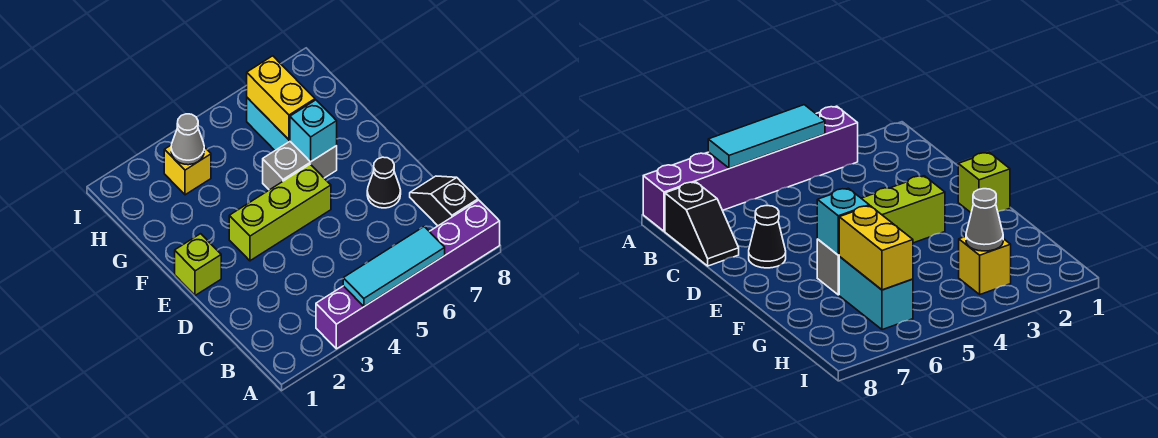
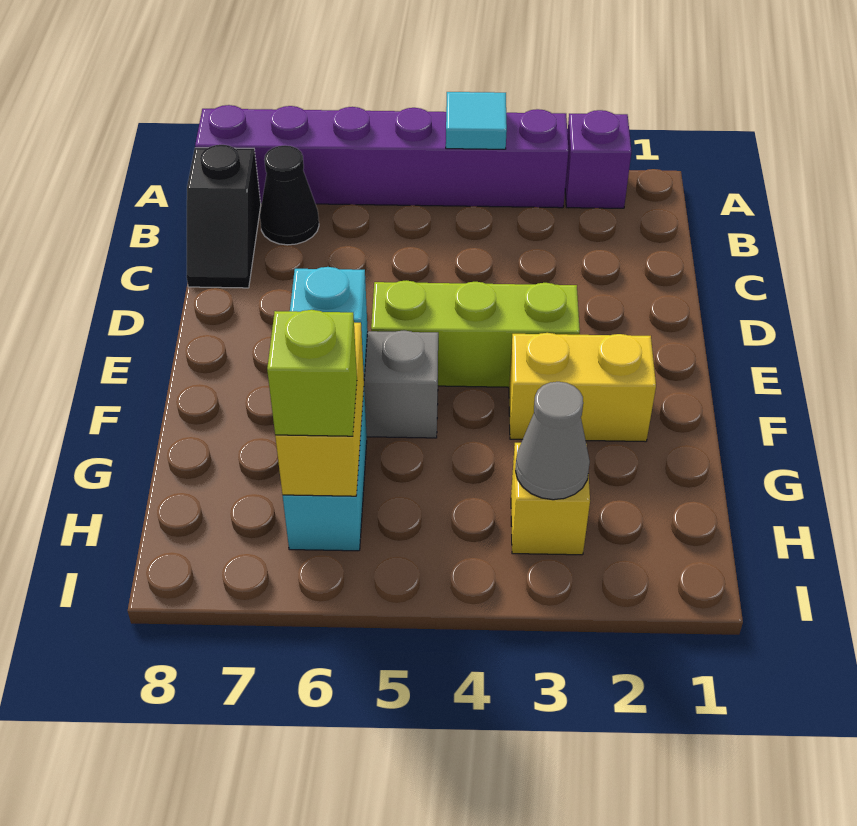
none -> purple 1x1 brick [565,110,631,208]
cyan 1x3 tile [343,227,445,306] -> cyan 1x1 tile [446,92,507,149]
black 1x1 cone [367,157,401,208] -> black 1x1 cone moved to [260,145,319,245]
lime 1x1 brick [175,234,221,296] -> lime 1x1 brick moved to [267,310,357,436]
none -> yellow 1x2 brick [509,333,656,442]

